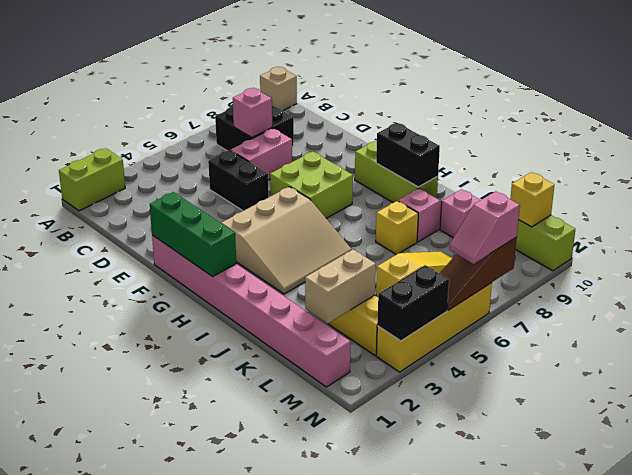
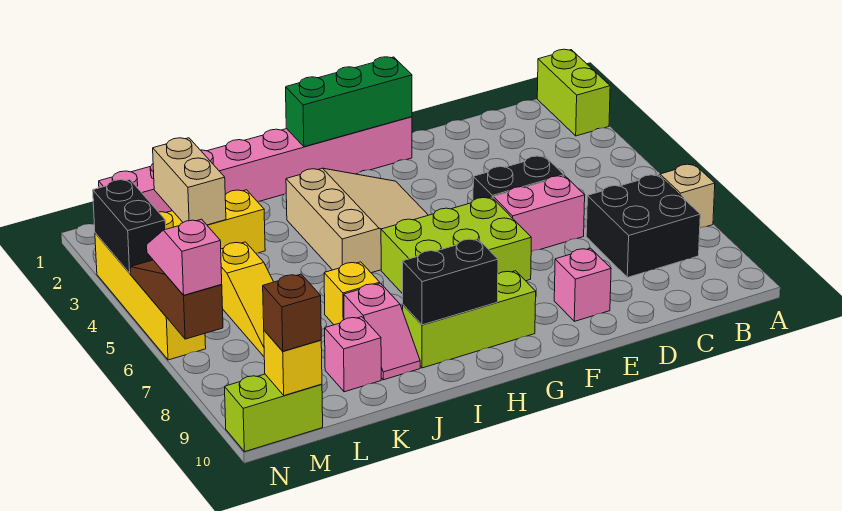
tan 1x1 brick [260,67,297,111] -> tan 1x1 brick moved to [660,164,715,228]
pink 1x1 brick [233,88,272,138] -> pink 1x1 brick moved to [554,248,611,321]
pink 1x2 brick [231,128,292,180] -> pink 1x2 brick turned to [493,176,585,252]
lime 2x2 brick [270,151,353,218] -> lime 2x3 brick [381,197,531,294]
tan 3x3 slope [222,187,352,294] -> tan 3x3 slope turned to [286,168,428,273]
none -> brown 1x1 brick [263,274,321,351]

